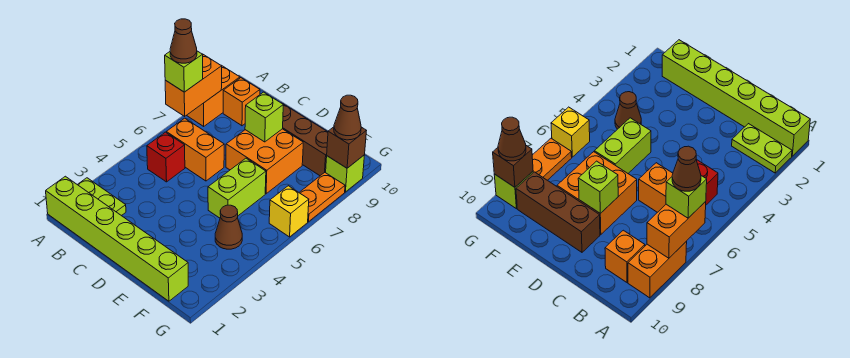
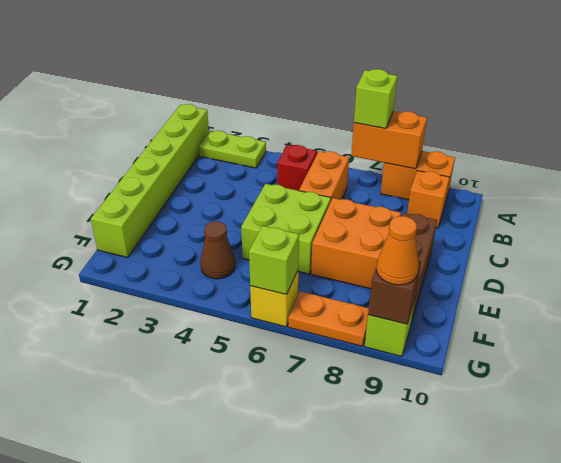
lime 1x2 plate [78,178,126,216] -> lime 1x2 plate turned to [199,131,266,168]
brown 1x1 cone [170,19,197,63] -> none
lime 1x1 brick [245,92,283,142] -> lime 1x1 brick moved to [249,226,299,295]
lime 1x2 brick [208,158,266,218] -> lime 2x2 brick [241,184,331,274]
brown 1x1 cone [334,95,361,140] -> orange 1x1 cone [376,216,419,285]

